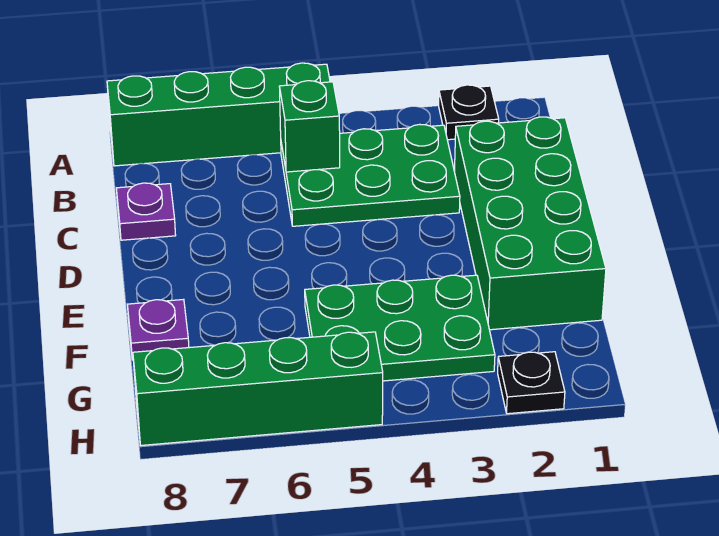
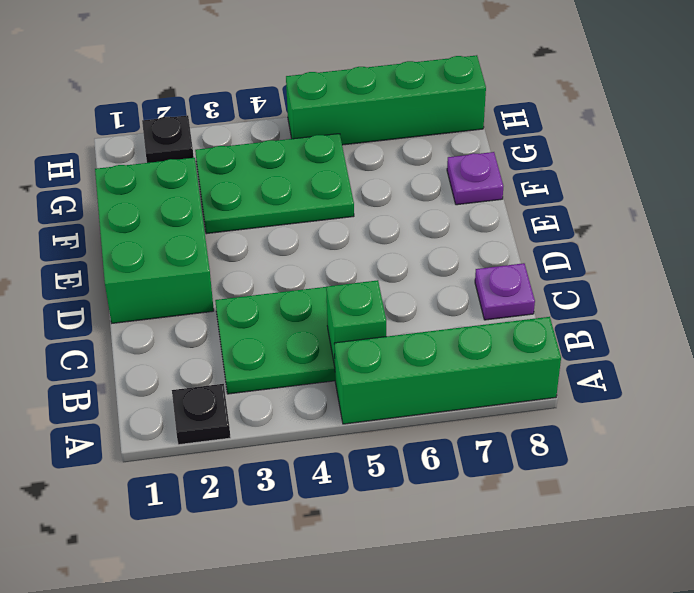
green 2x4 brick [454,117,606,330] -> green 2x3 brick [95,158,214,323]

